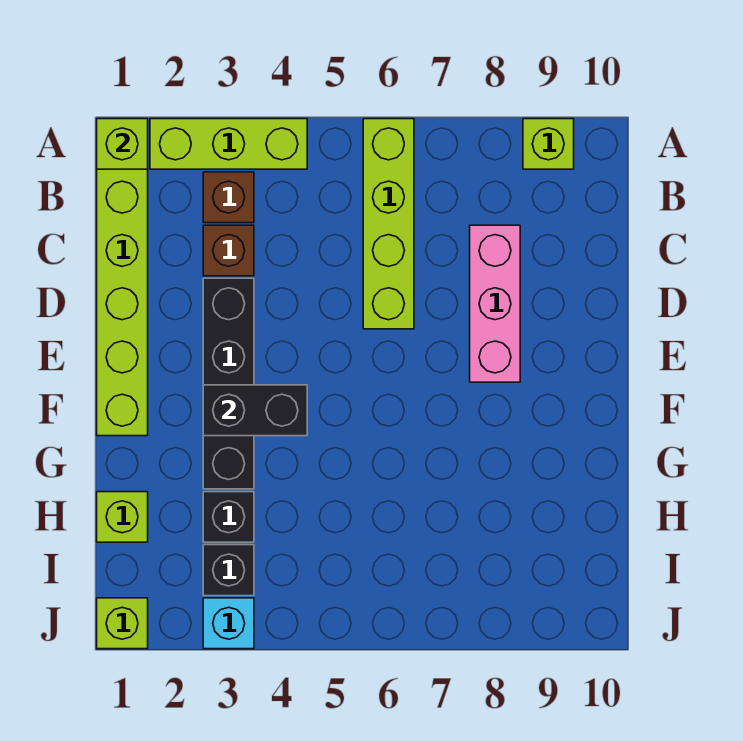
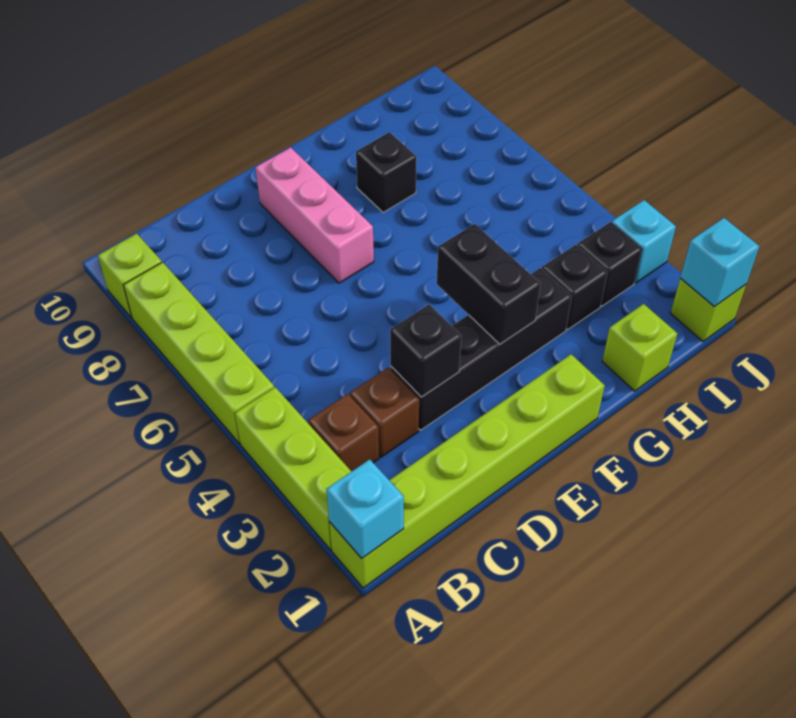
lime 1x1 brick [97,119,148,169] -> cyan 1x1 brick [327,459,404,558]
lime 1x4 brick [363,119,414,329] -> lime 1x4 brick turned to [124,262,274,444]
pink 1x3 brick [470,225,520,382] -> pink 1x3 brick turned to [256,147,374,283]
none -> black 1x1 brick [390,304,461,397]
none -> black 1x1 brick [356,132,416,212]
none -> cyan 1x1 brick [680,218,759,306]

